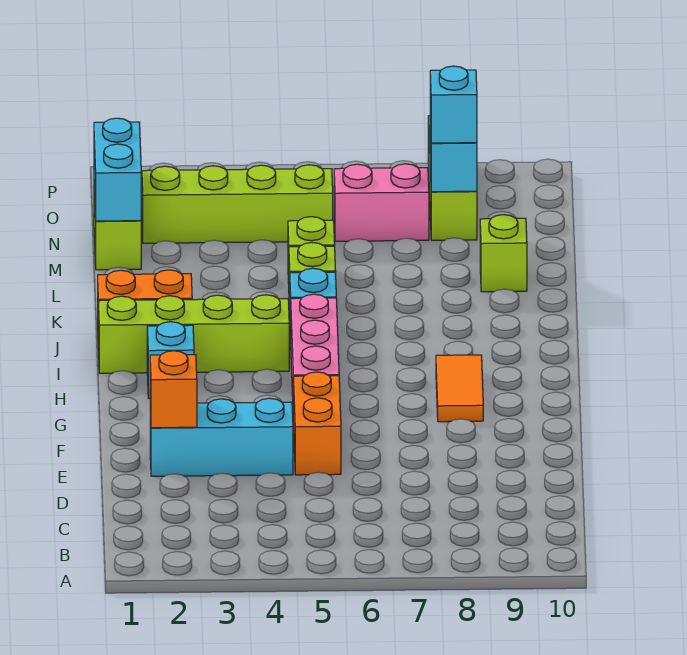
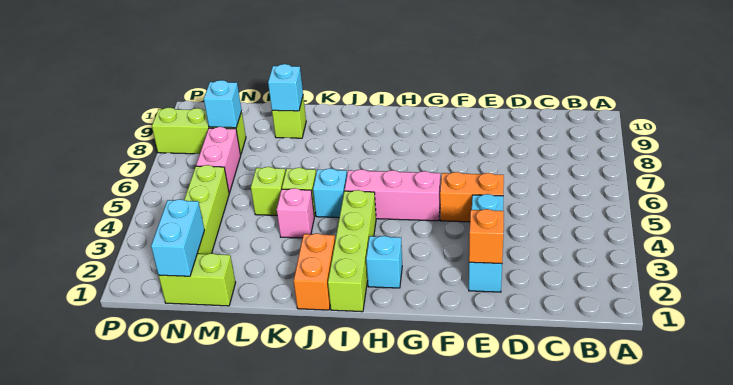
orange 1x2 tile [436,355,483,422] -> none
none -> pink 1x1 brick [277,188,314,238]
cyan 1x2 brick [94,118,141,221] -> cyan 1x2 brick turned to [151,199,204,276]
cyan 1x1 brick [430,66,477,143] -> cyan 1x1 brick moved to [268,64,303,111]

